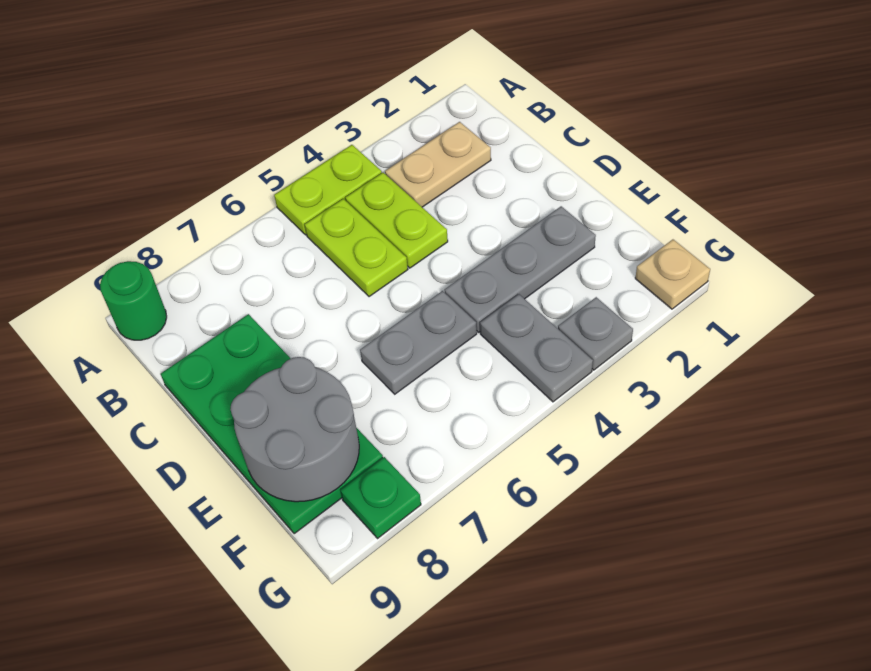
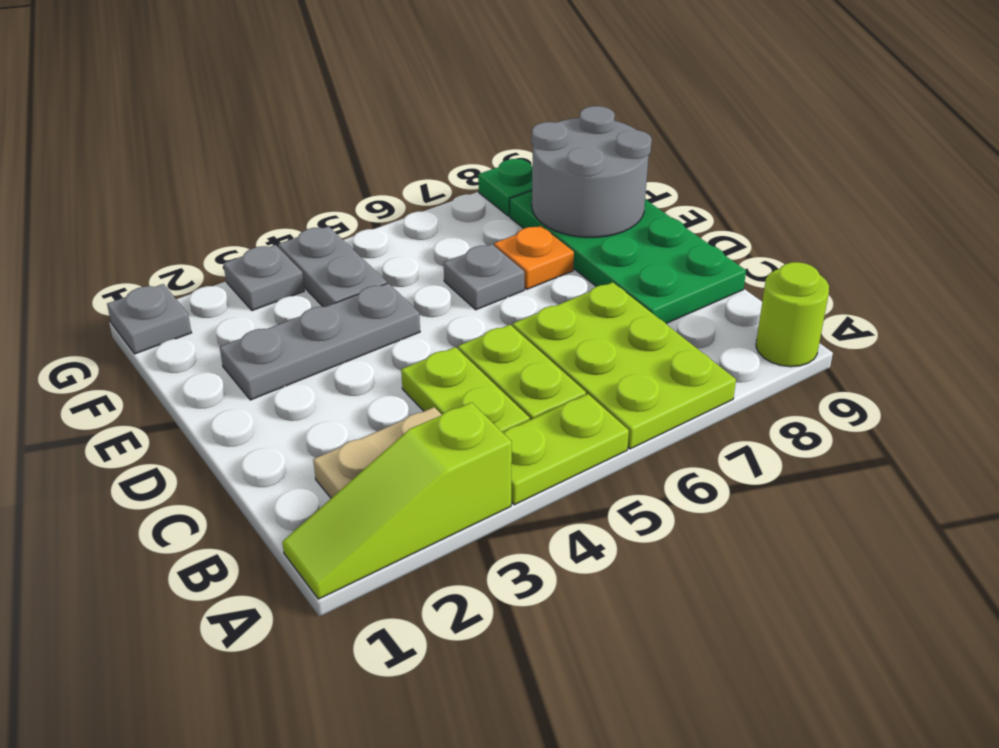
none -> lime 1x3 slope [282,402,512,599]
none -> lime 2x3 plate [513,282,736,449]
green 1x1 round brick [100,261,167,340] -> lime 1x1 round brick [756,262,829,367]
grey 1x2 plate [360,291,477,394] -> grey 1x1 plate [444,244,524,310]
none -> orange 1x1 plate [494,226,574,289]
tan 1x1 plate [635,240,710,309] -> grey 1x1 plate [107,284,191,354]

